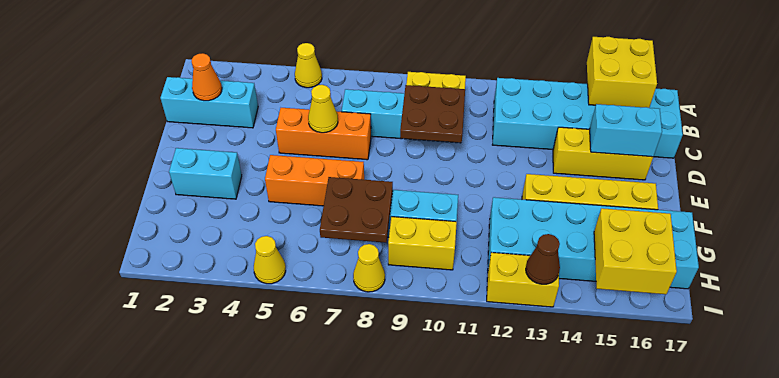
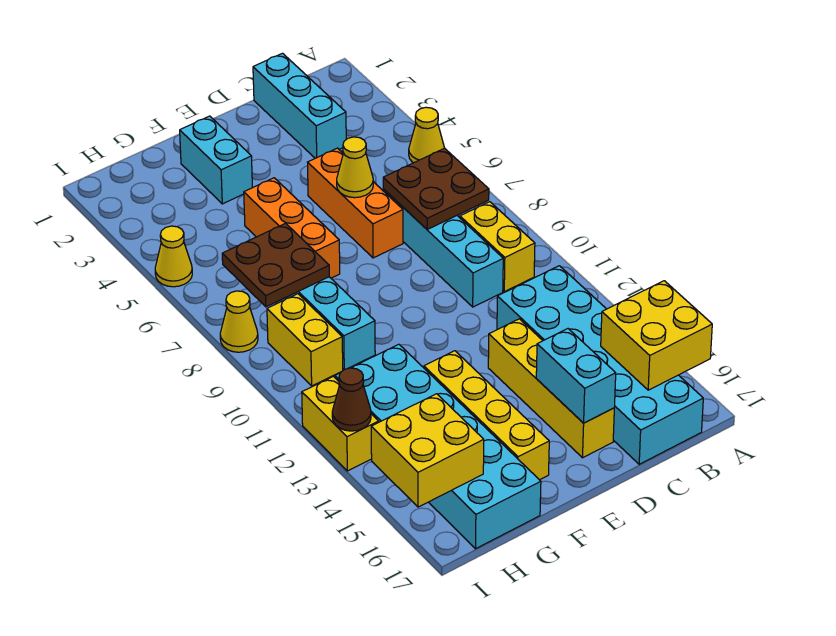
orange 1x1 cone [192,53,222,101] -> none
brown 2x2 plate [400,85,465,143] -> brown 2x2 plate moved to [383,148,489,229]
yellow 1x3 brick [553,127,653,180] -> yellow 1x4 brick [488,319,614,458]

